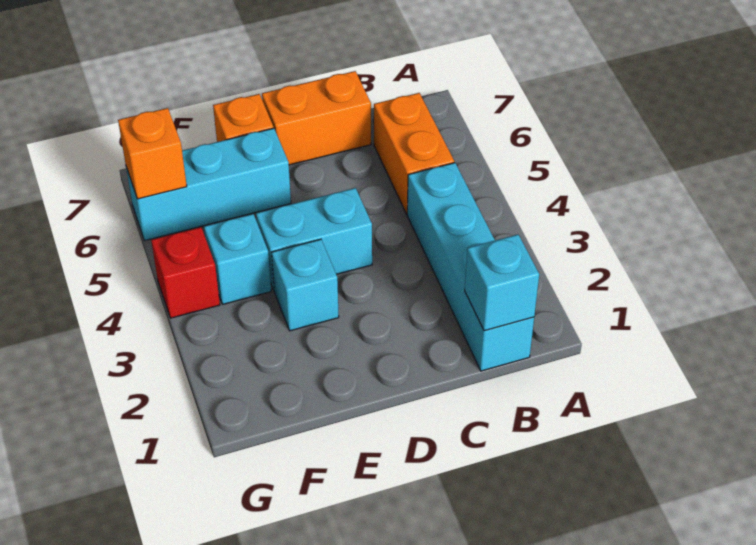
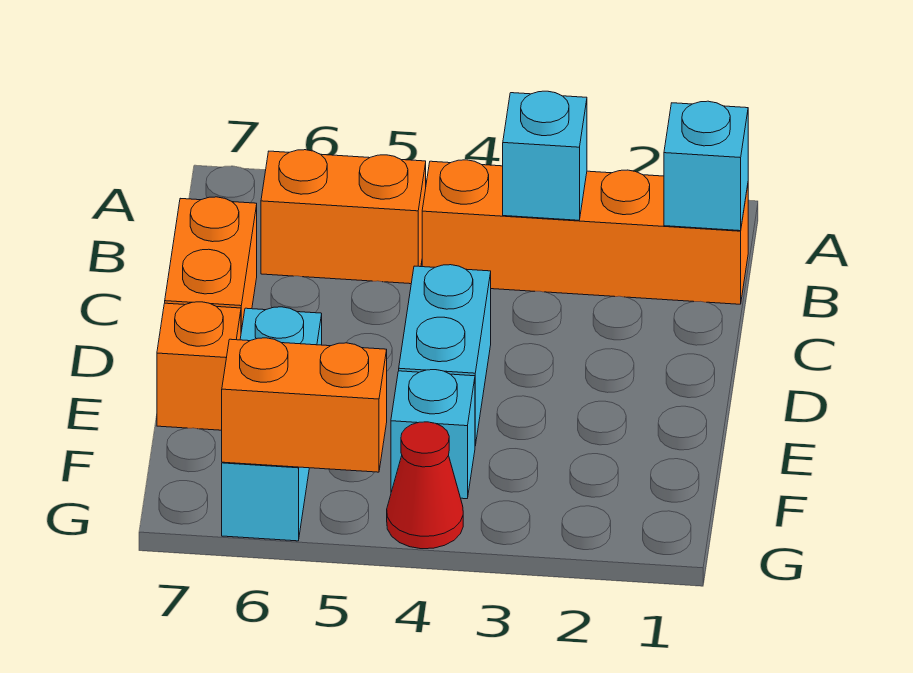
cyan 1x4 brick [407,163,534,371] -> orange 1x4 brick [422,160,748,304]
cyan 1x1 brick [271,239,339,331] -> cyan 1x1 brick moved to [503,91,587,220]
red 1x1 brick [151,227,220,318] -> red 1x1 cone [387,422,463,549]
orange 1x1 brick [118,108,187,199] -> orange 1x2 brick [222,338,387,472]

